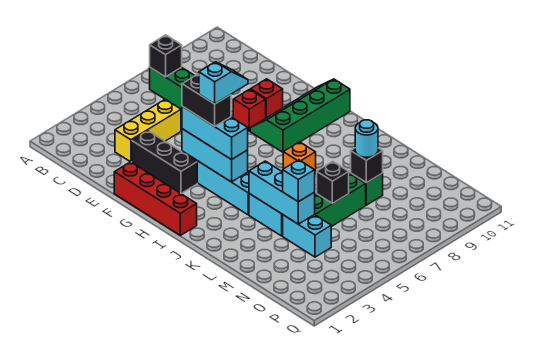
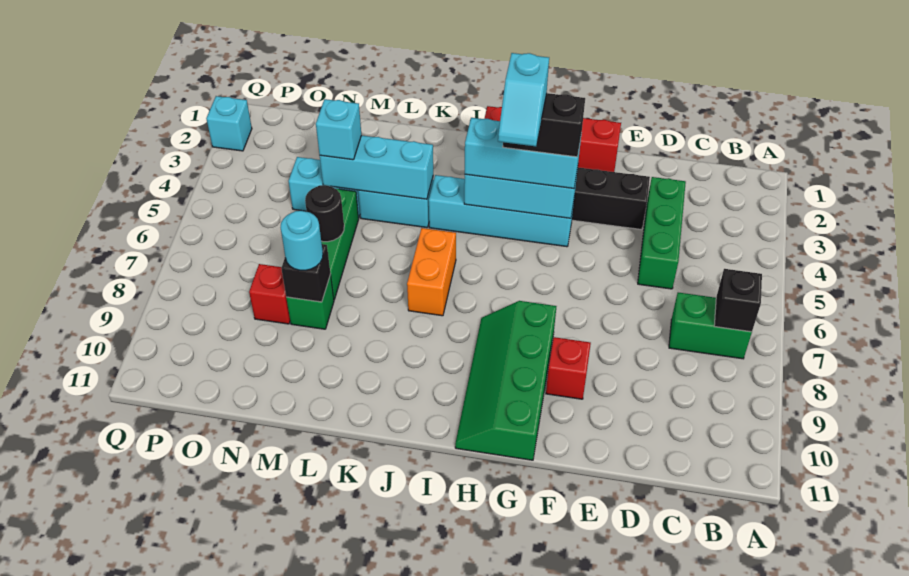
yellow 1x3 brick [115,99,181,162] -> green 1x3 brick [638,177,686,289]
red 1x1 brick [233,89,266,131] -> red 1x1 brick moved to [249,264,290,324]
green 2x4 slope [250,79,350,152] -> green 2x4 slope turned to [455,301,556,460]
orange 1x1 brick [283,142,316,174] -> orange 1x2 brick [407,228,456,316]
black 1x1 brick [317,162,349,204] -> black 1x1 round brick [305,185,344,242]
none -> cyan 1x1 brick [206,96,252,151]

